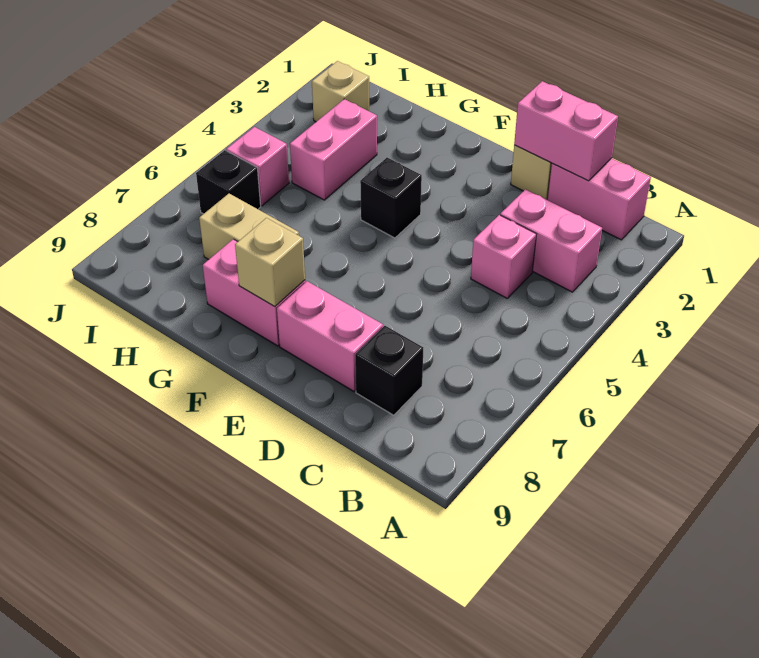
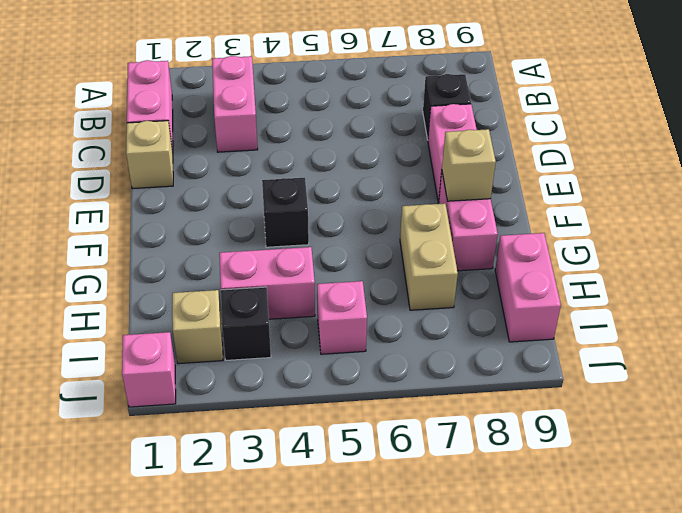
pink 1x2 brick [514,81,618,181] -> pink 1x2 brick moved to [495,233,561,342]
pink 1x1 brick [471,215,536,298] -> pink 1x1 brick moved to [122,332,176,407]
black 1x1 brick [196,150,261,214] -> black 1x1 brick moved to [221,287,271,360]

